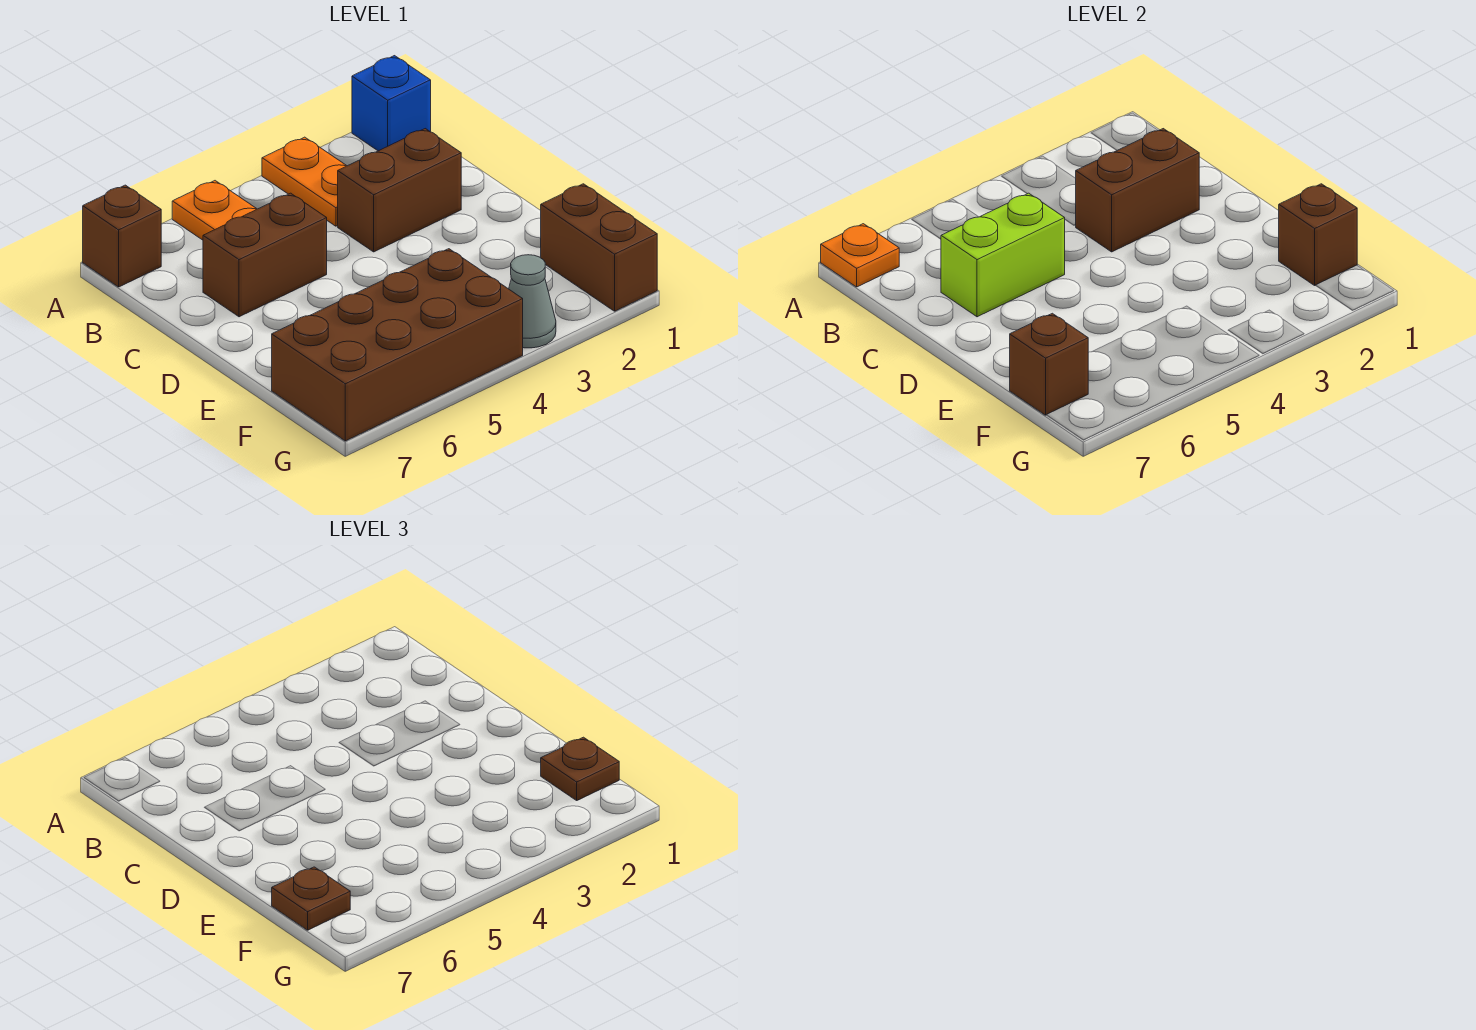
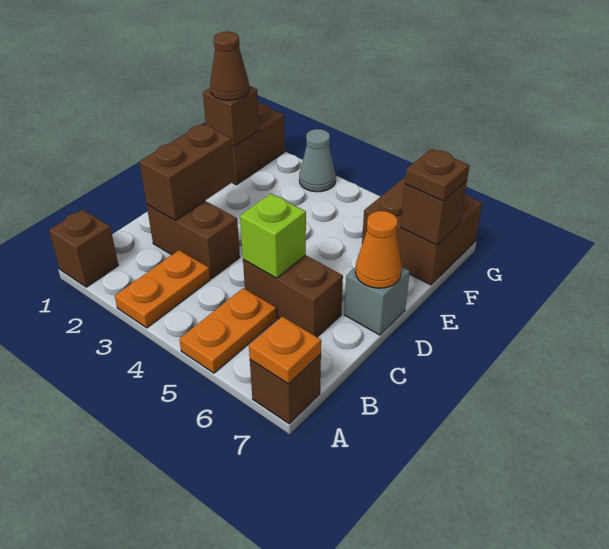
blue 1x1 brick [352,56,431,151] -> brown 1x1 brick [49,209,118,287]
brown 1x2 brick [1076,129,1199,252] -> brown 1x2 brick turned to [140,124,235,220]
lime 1x2 brick [941,193,1065,317] -> lime 1x1 brick [240,194,306,278]
none -> grey 1x1 brick [344,267,410,335]
none -> orange 1x1 cone [355,211,402,288]
brown 1x1 plate [541,737,619,800] -> brown 1x1 cone [210,32,249,100]
brown 2x4 brick [272,249,523,441] -> brown 2x2 brick [362,176,482,285]

